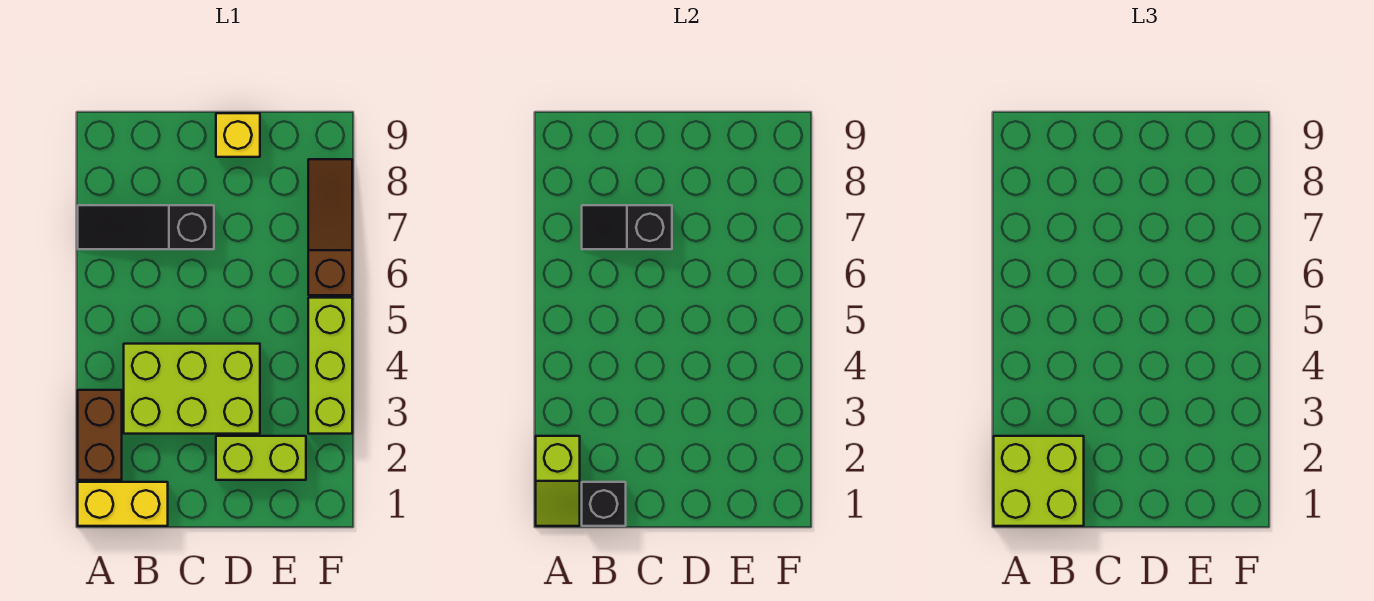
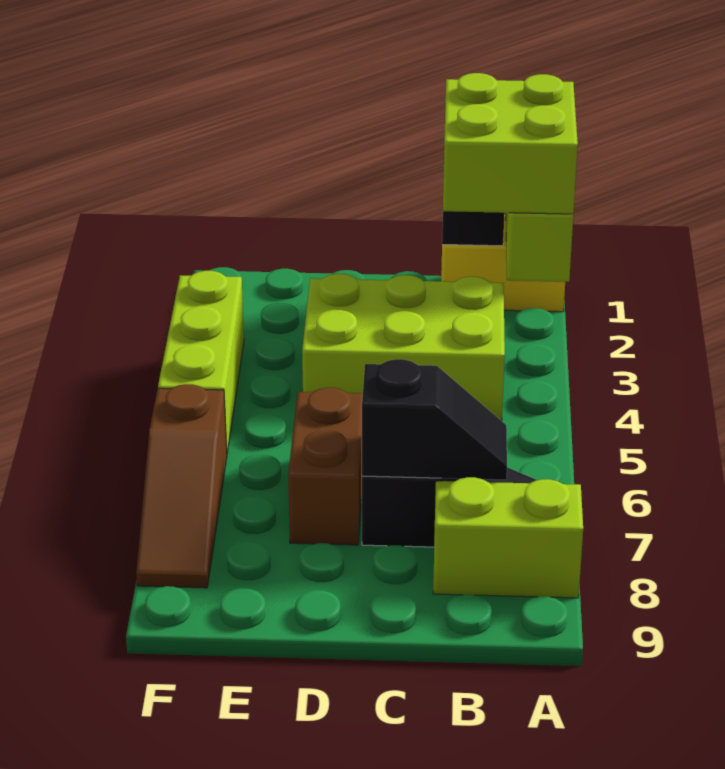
brown 1x2 brick [78,390,122,480] -> brown 1x2 brick moved to [288,388,363,545]
lime 1x2 brick [216,436,306,480] -> lime 1x2 brick moved to [433,477,583,598]
yellow 1x1 brick [216,113,260,157] -> none

